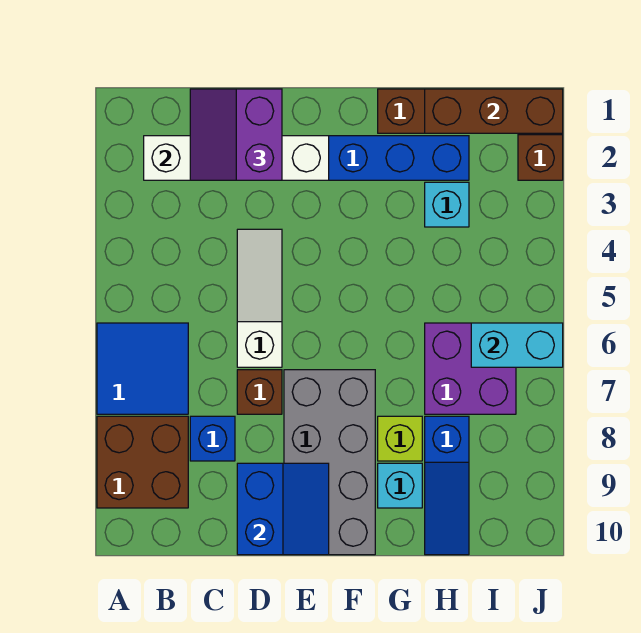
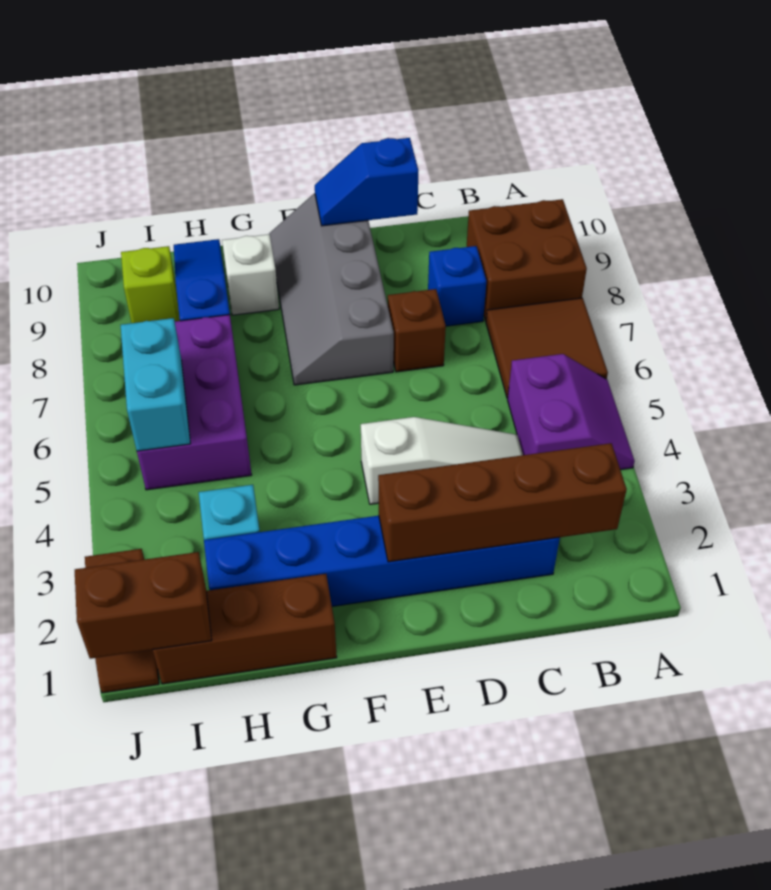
blue 2x2 tile [97,323,188,414] -> brown 2x2 tile [486,298,608,398]
white 1x4 brick [144,136,329,180] -> brown 1x4 brick [378,443,627,562]
purple 2x2 slope [190,89,282,180] -> purple 2x2 slope moved to [508,354,635,470]
white 1x3 slope [237,229,282,367] -> white 1x3 slope turned to [361,417,523,504]
blue 2x2 slope [237,463,329,555] -> blue 1x2 slope [315,138,418,226]
grey 2x4 brick [284,370,375,555] -> grey 2x4 slope [269,194,394,385]
lime 1x1 brick [378,416,422,461] -> lime 1x1 brick moved to [121,246,180,323]
cyan 1x1 brick [378,463,422,508] -> white 1x1 brick [222,234,279,315]
brown 1x3 brick [425,89,563,133] -> brown 1x2 brick [75,552,212,659]
purple 2x2 brick [425,323,516,414] -> purple 2x3 brick [137,315,252,490]
cyan 1x2 brick [471,323,563,367] -> cyan 1x2 brick turned to [121,318,190,451]

